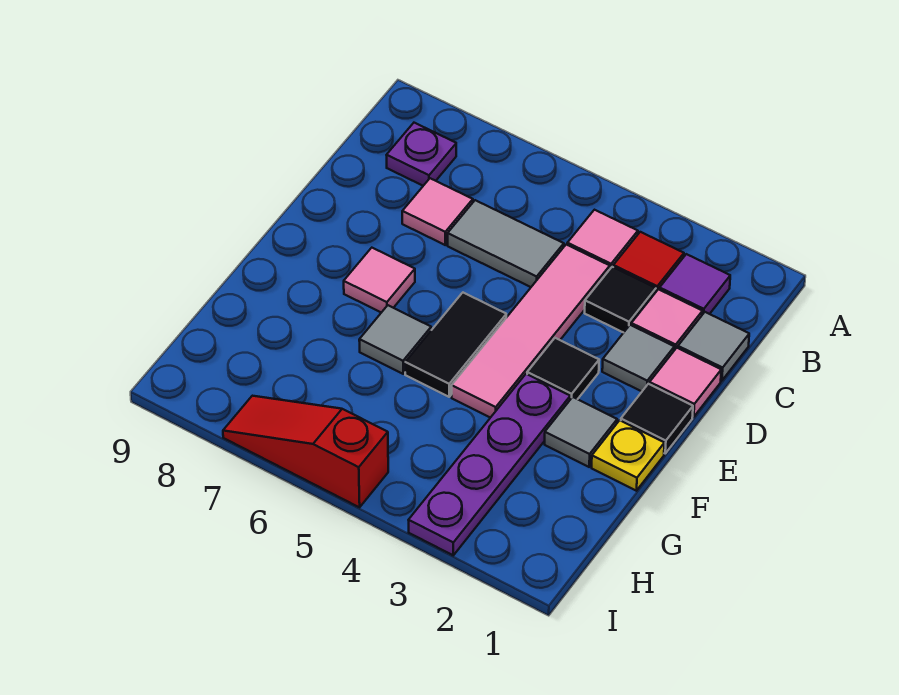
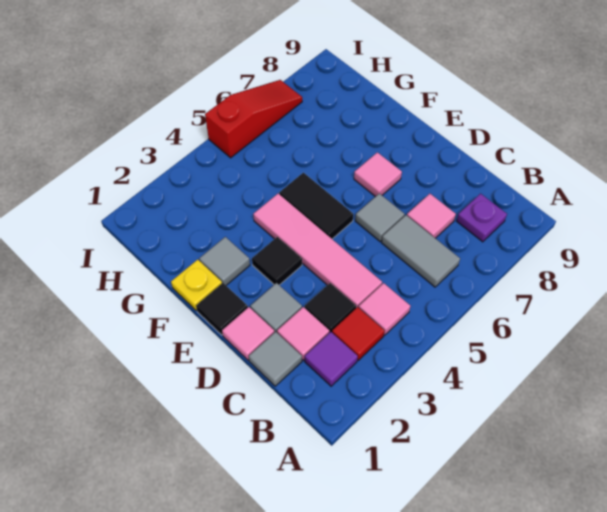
grey 1x2 tile [448,200,564,287] -> grey 1x2 tile turned to [382,215,460,287]
purple 1x4 plate [409,374,570,555] -> none
grey 1x1 tile [359,305,431,374] -> grey 1x1 tile moved to [355,193,405,242]

